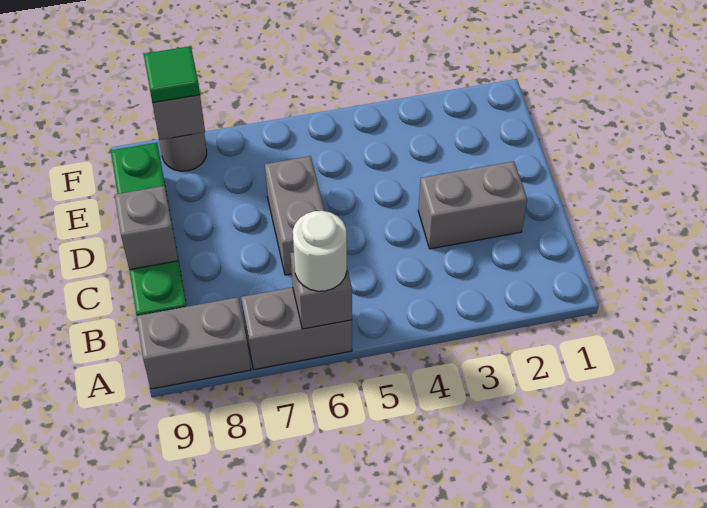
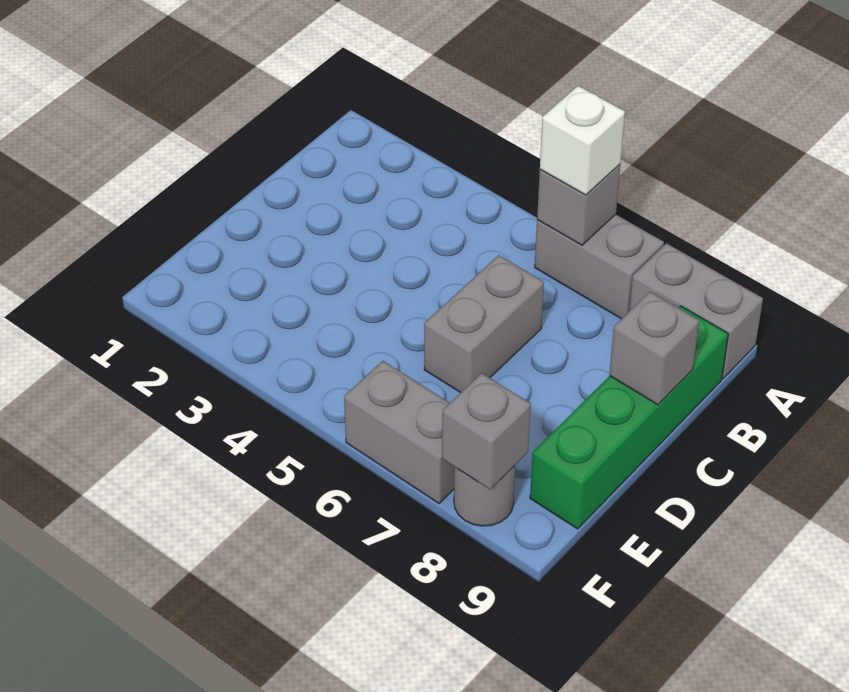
white 1x1 round brick [293,211,347,291] -> white 1x1 brick [540,86,625,195]
grey 1x2 brick [418,161,527,249] -> grey 1x2 brick moved to [344,361,454,503]
green 1x1 tile [144,46,200,103] -> none

